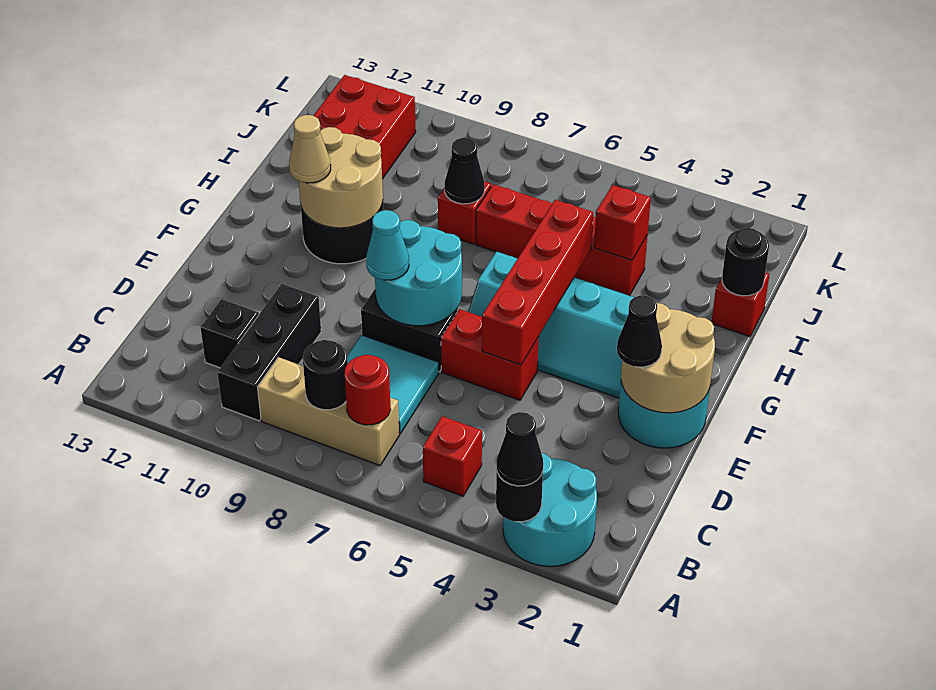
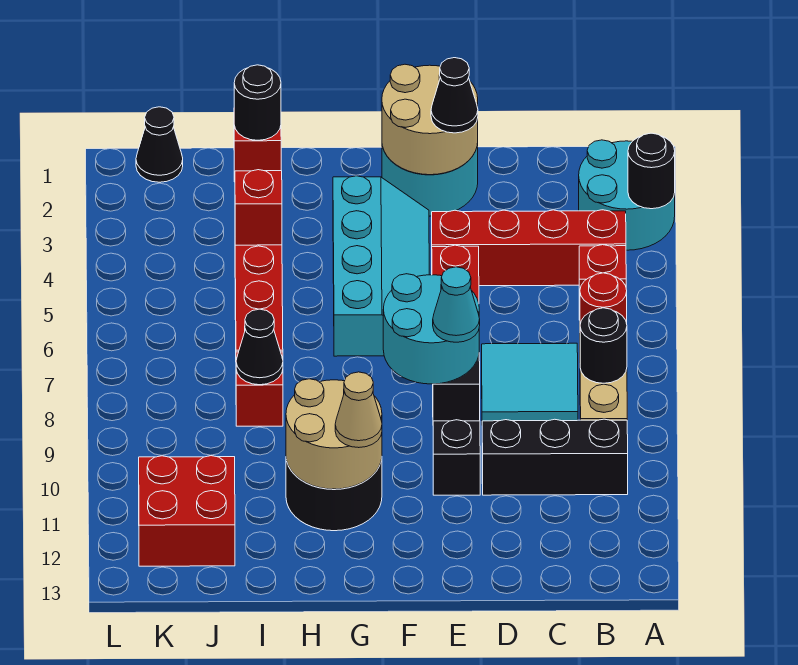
black 1x1 cone [497,412,543,486] -> black 1x1 cone moved to [136,107,183,182]
black 1x1 brick [201,299,259,368] -> black 1x1 brick moved to [433,420,480,495]
red 1x4 brick [482,200,593,365] -> red 1x4 brick moved to [432,210,626,286]

